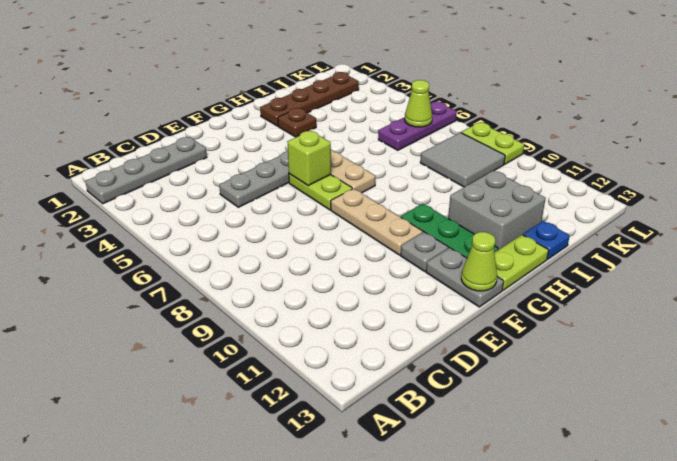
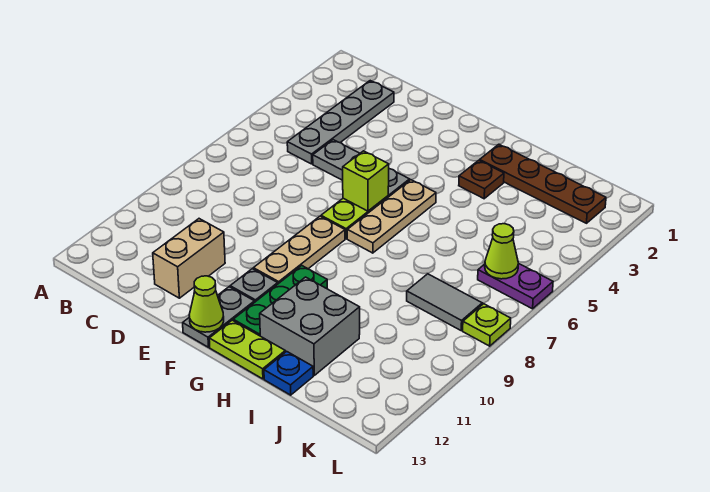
grey 1x4 plate [85,137,207,204] -> grey 1x4 plate turned to [287,81,394,164]
none -> tan 1x2 brick [153,219,225,298]
purple 1x3 plate [378,102,457,150] -> purple 1x2 plate [478,263,553,309]
grey 2x2 tile [420,133,505,187] -> grey 1x2 tile [407,274,482,330]
lime 1x2 plate [461,123,524,164] -> lime 1x1 plate [463,304,511,346]

